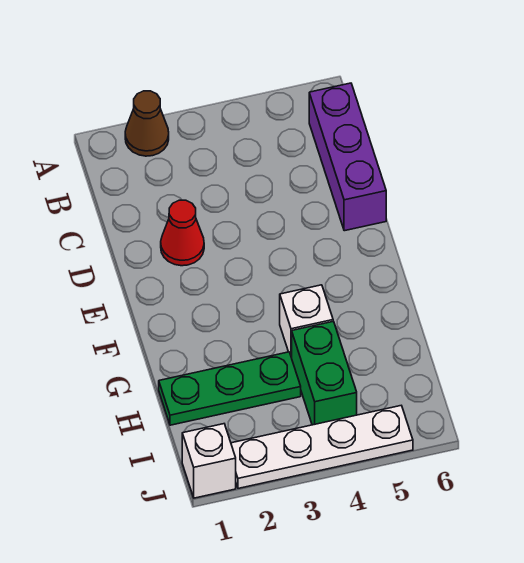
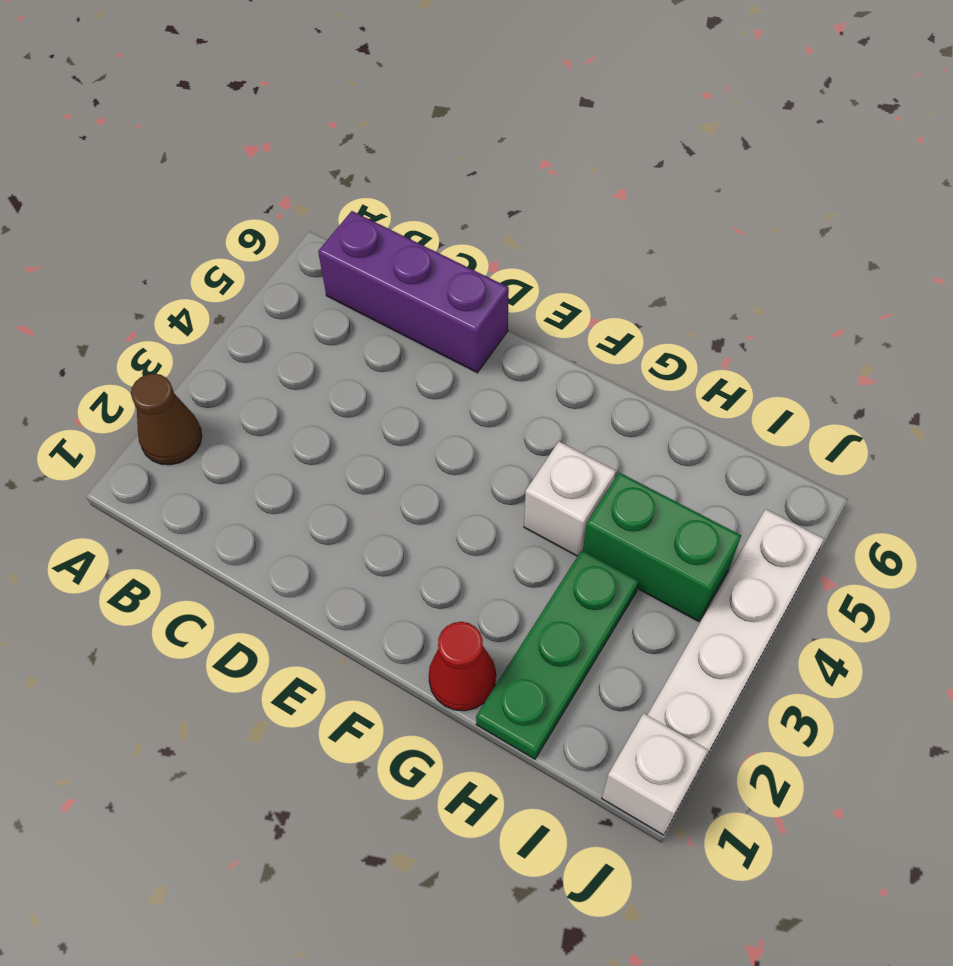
red 1x1 cone [161,200,204,266] -> red 1x1 cone moved to [429,622,496,711]

